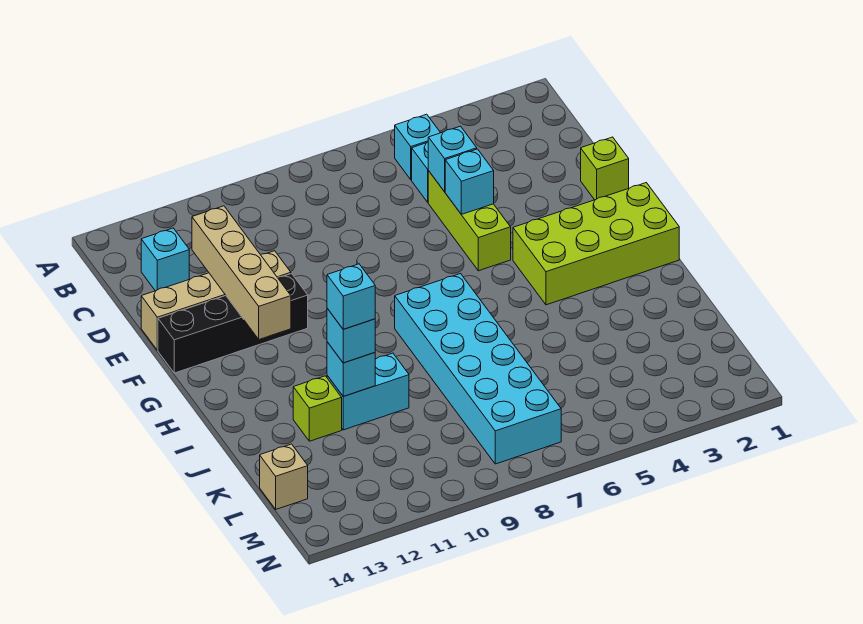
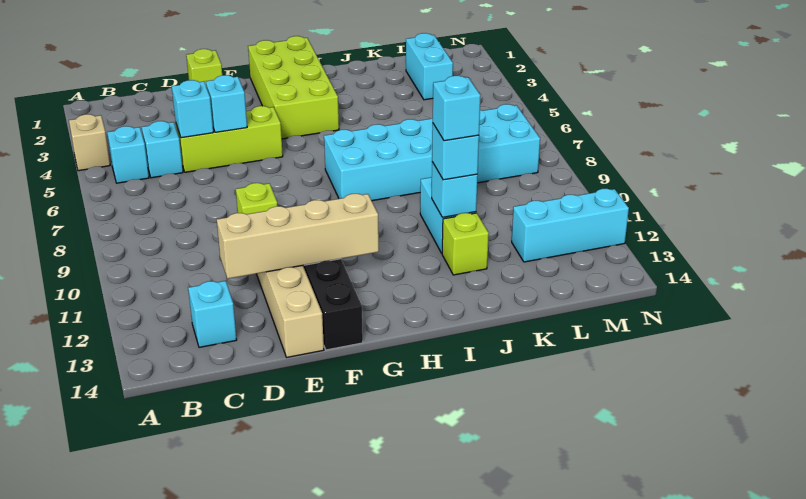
none -> lime 1x1 brick [236,183,277,214]
none -> cyan 1x2 brick [406,33,453,100]
none -> cyan 1x3 brick [512,189,629,262]
tan 1x1 brick [260,444,308,509] -> tan 1x1 brick moved to [69,114,110,171]

